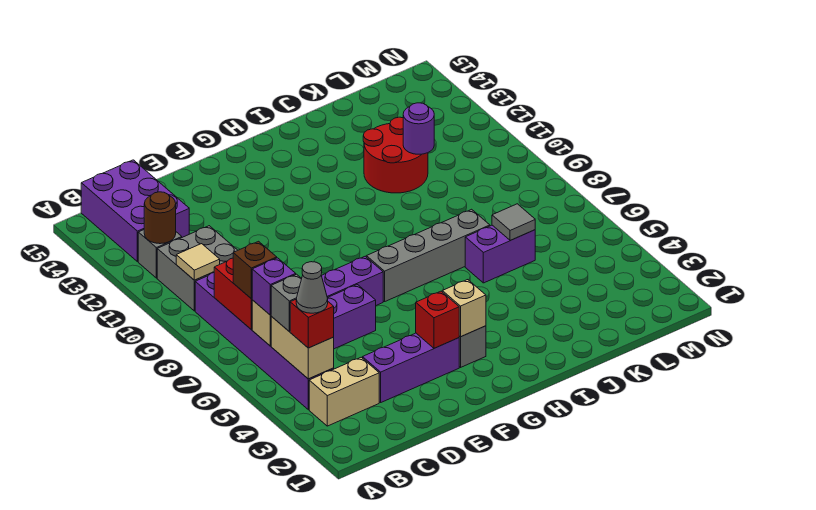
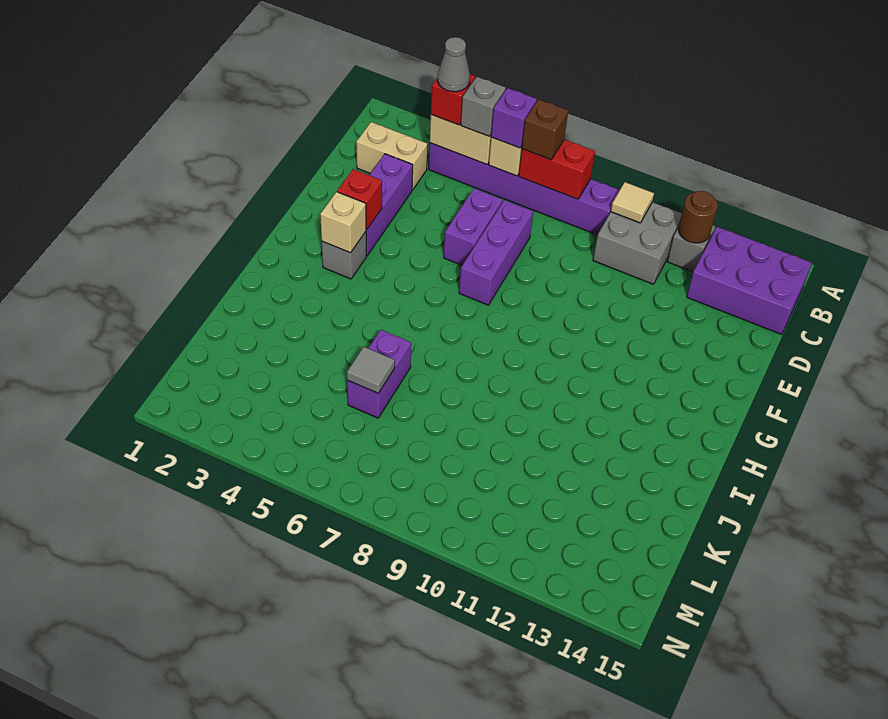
tan 1x2 brick [309,357,379,426] -> tan 1x2 brick turned to [356,122,428,190]
grey 1x4 brick [366,209,490,302] -> none
red 2x2 round brick [363,117,428,193] -> none
purple 1x1 round brick [403,103,434,154] -> none

